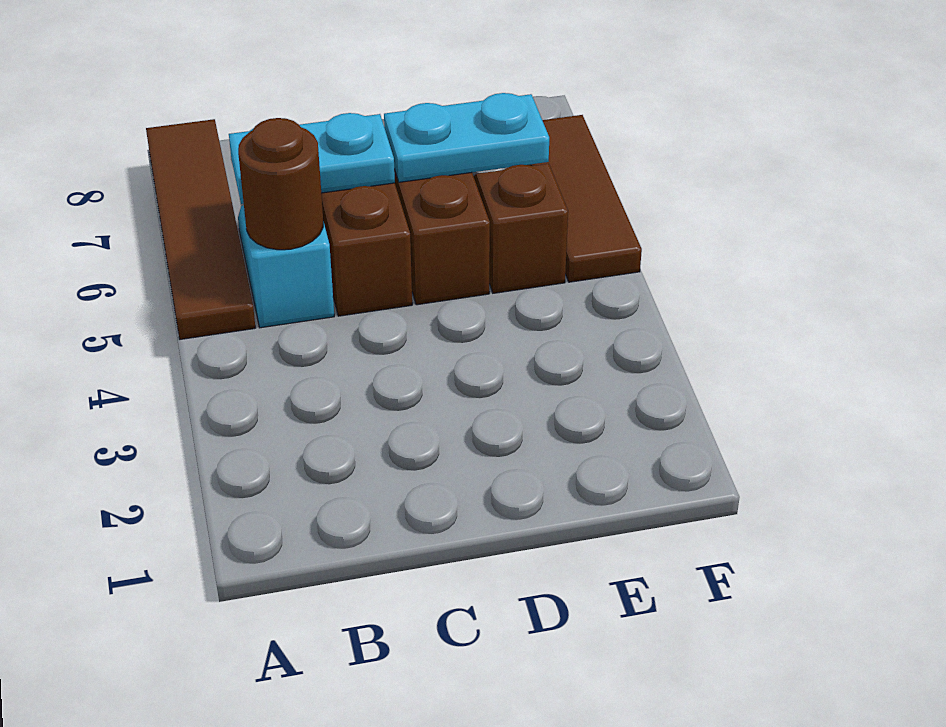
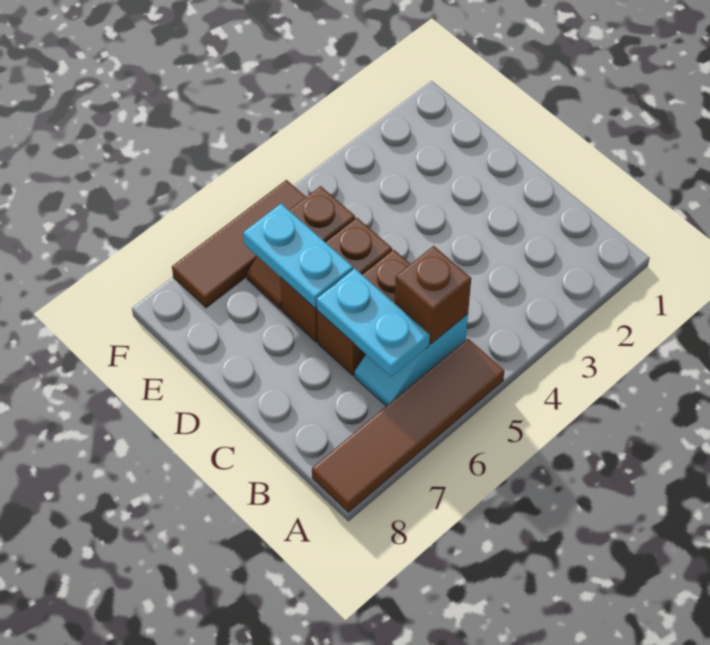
brown 1x1 round brick [238,118,323,250] -> brown 1x1 brick [395,246,471,344]

